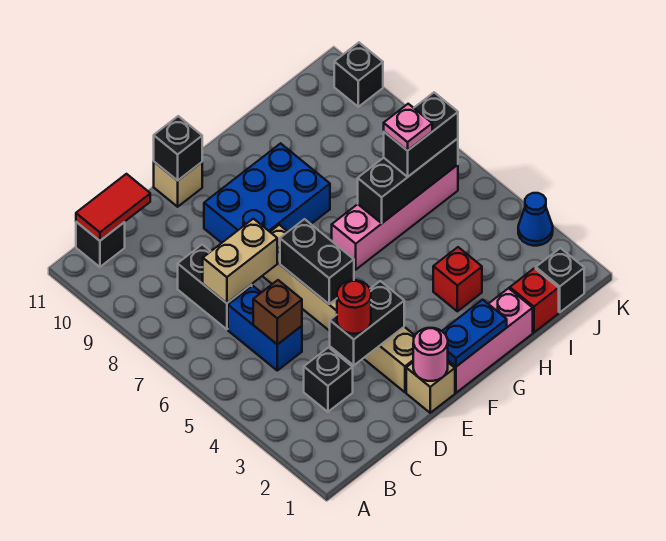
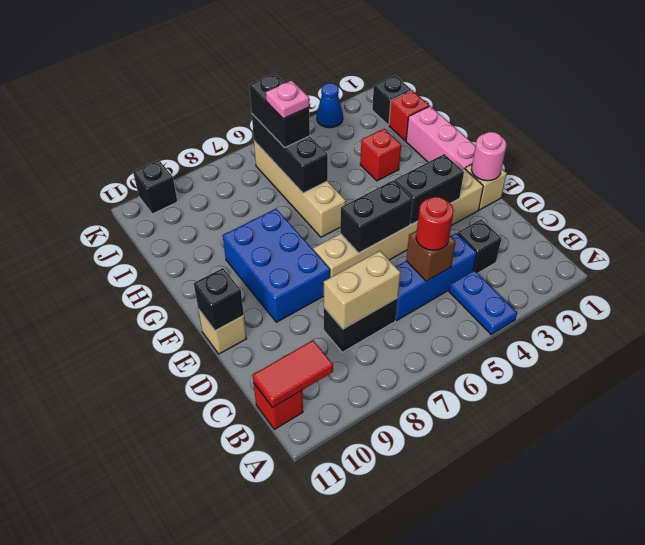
black 1x1 brick [76,222,125,267] -> red 1x1 brick [254,384,303,429]
red 1x2 tile [76,174,150,241] -> red 1x2 tile turned to [253,340,333,408]
blue 1x2 brick [228,286,302,371] -> blue 1x3 brick [395,233,477,320]
tan 1x2 brick [203,219,277,303] -> tan 1x2 brick turned to [324,251,401,329]
black 1x2 brick [330,281,404,365] -> black 1x2 brick turned to [394,154,464,225]
red 1x1 round brick [337,280,371,334] -> red 1x1 round brick moved to [416,197,454,250]
blue 1x2 plate [442,300,507,367] -> blue 1x2 plate moved to [449,270,517,334]
pink 1x4 brick [332,165,458,270] -> tan 1x4 brick [254,141,346,237]

